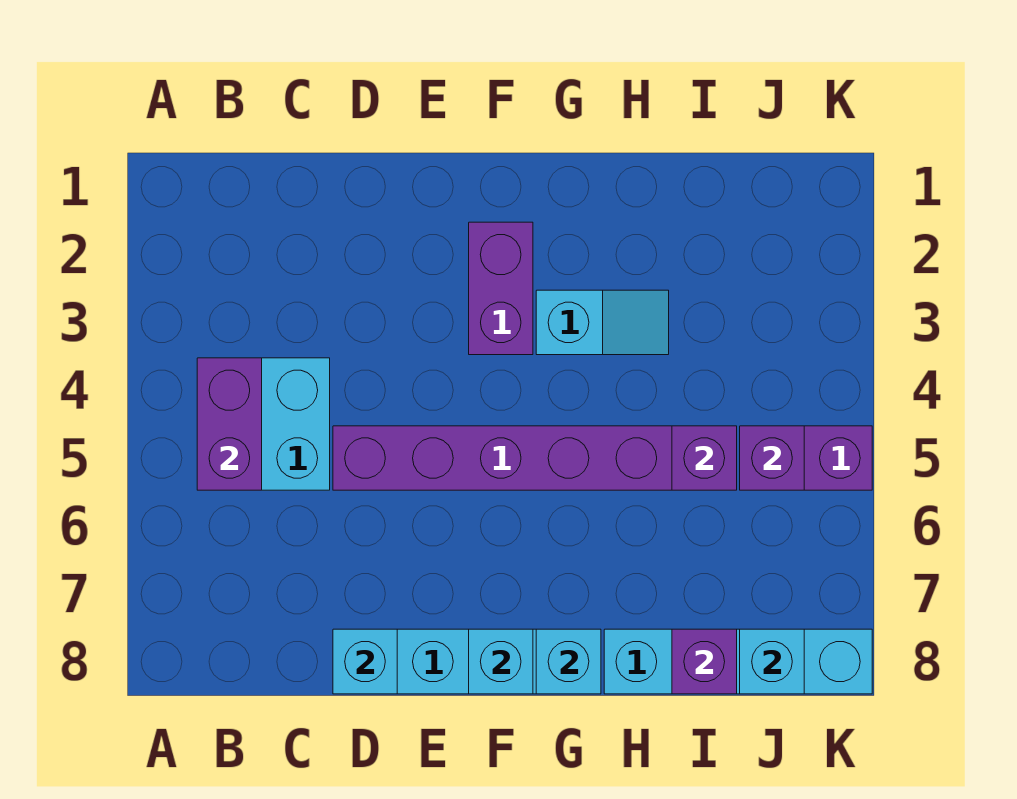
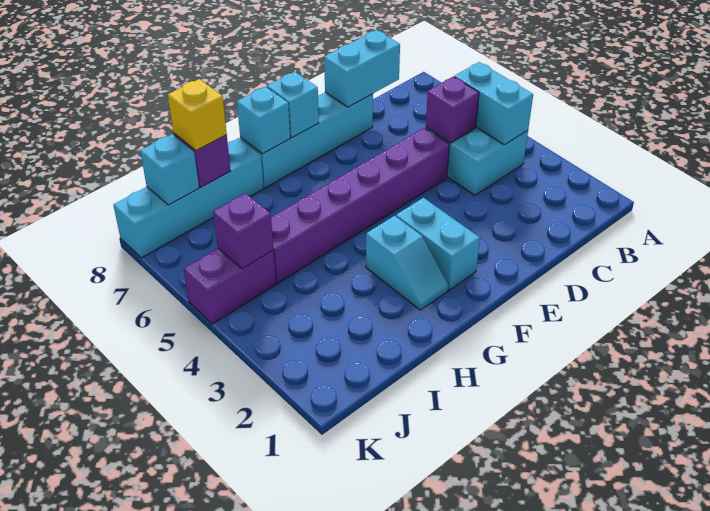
purple 1x2 brick [197,358,262,490] -> cyan 1x2 brick [454,62,533,145]
cyan 1x1 brick [333,629,397,694] -> cyan 1x2 brick [324,30,400,107]
purple 1x2 brick [469,222,533,355] -> cyan 1x2 brick [396,198,480,290]
cyan 1x2 slope [536,290,669,355] -> cyan 1x2 slope turned to [366,216,449,310]
purple 1x1 brick [672,426,737,490] -> purple 1x1 brick moved to [426,77,479,143]
none -> yellow 1x1 brick [168,79,227,151]

